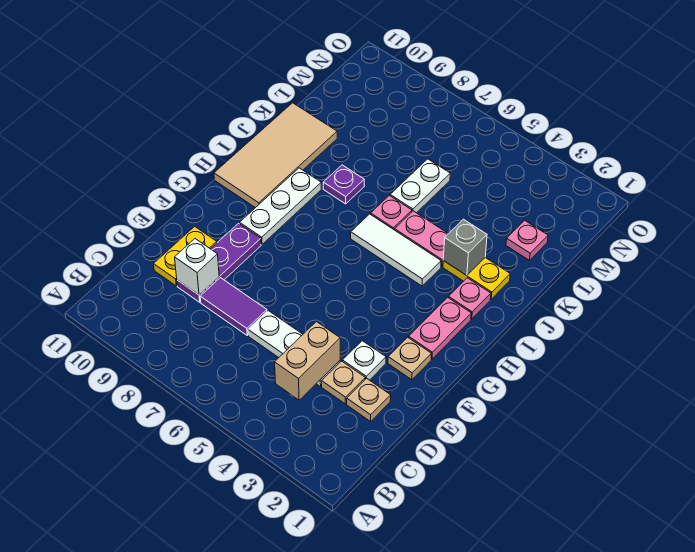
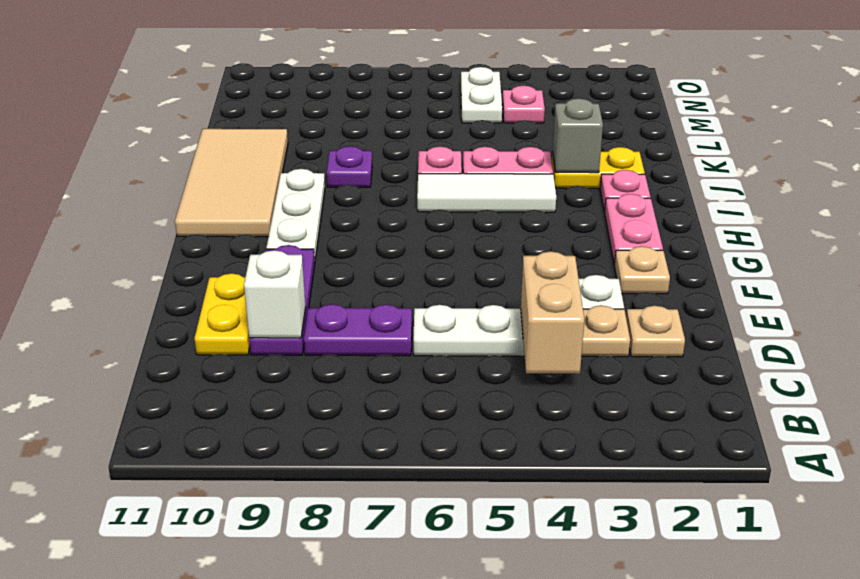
purple 1x2 tile [200,278,267,335] -> purple 1x2 plate [304,304,412,356]
white 1x2 plate [390,159,450,213] -> white 1x2 plate moved to [461,67,502,123]
pink 1x1 plate [506,220,548,260] -> pink 1x1 plate moved to [502,86,545,123]

